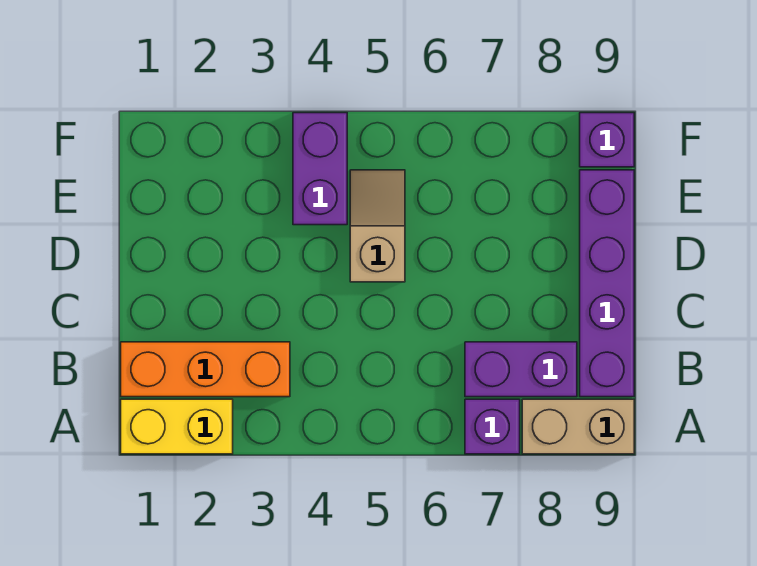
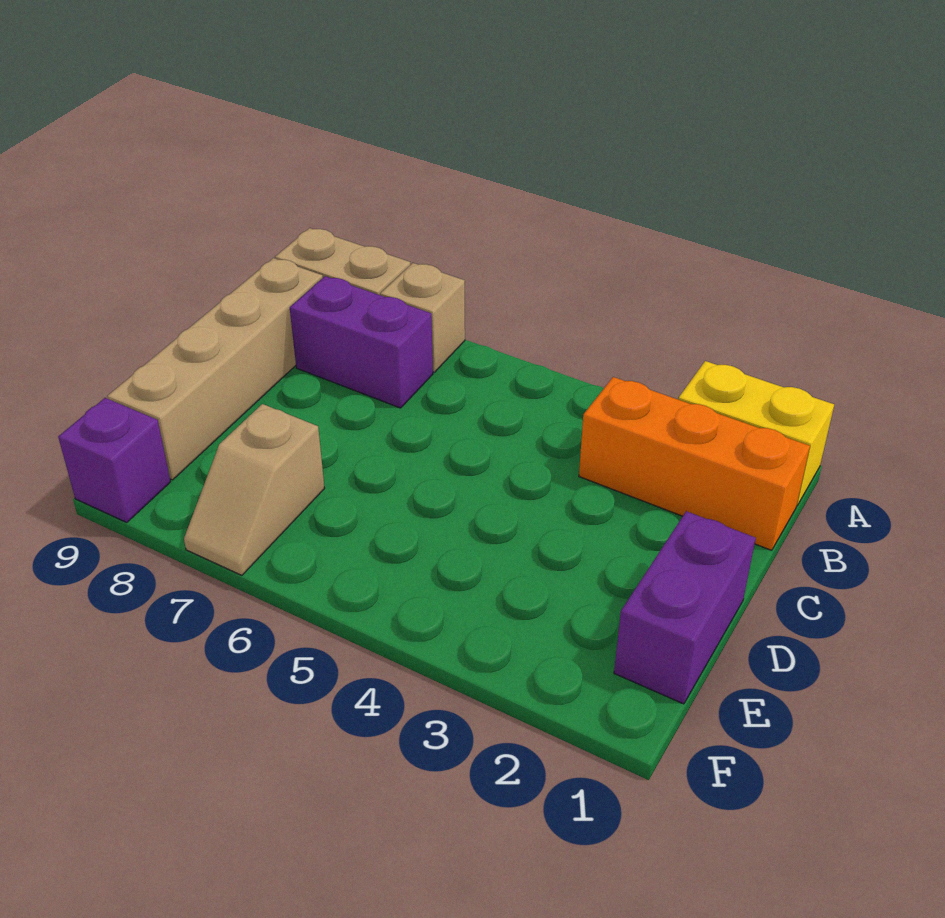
purple 1x1 brick [465,399,520,454] -> tan 1x1 brick [380,263,465,372]
purple 1x4 brick [580,170,634,397] -> tan 1x4 brick [107,258,323,480]
tan 1x2 slope [350,170,405,282] -> tan 1x2 slope moved to [184,404,325,575]
purple 1x2 brick [293,113,347,225] -> purple 1x2 brick moved to [614,511,756,704]

